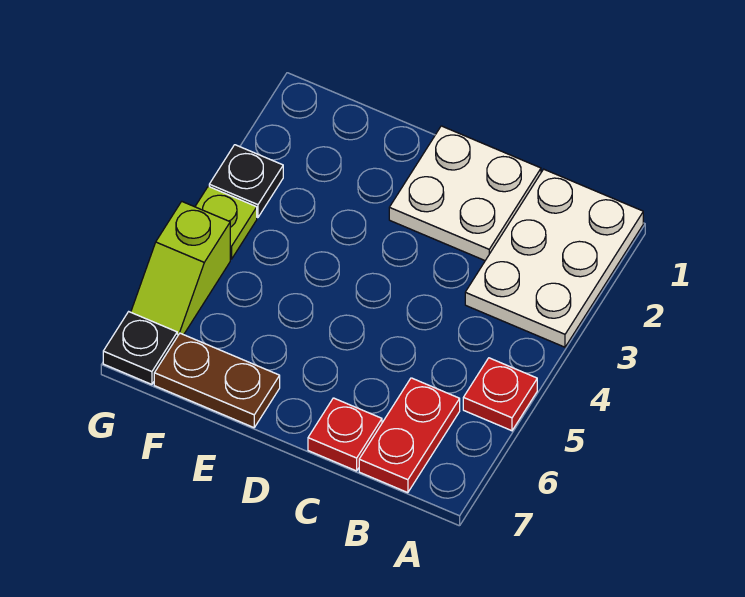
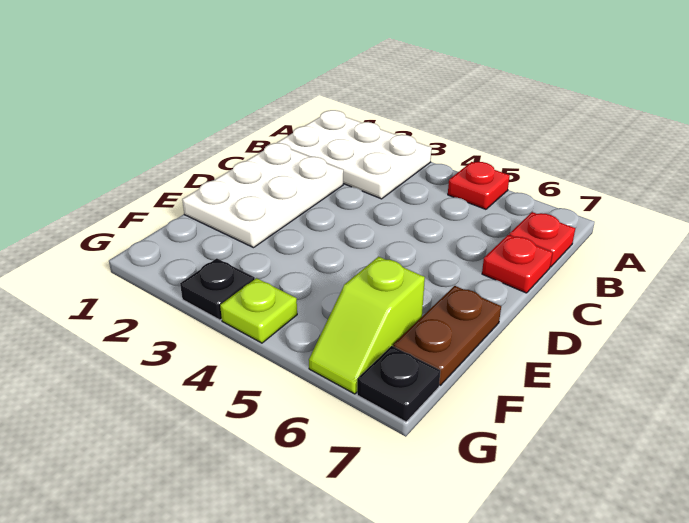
red 1x2 plate [359,378,460,493] -> red 1x1 plate [509,212,575,267]
white 2x2 plate [389,126,541,260] -> white 2x3 plate [182,143,343,248]
lime 1x2 slope [131,202,230,336] -> lime 1x2 slope turned to [309,257,425,394]

